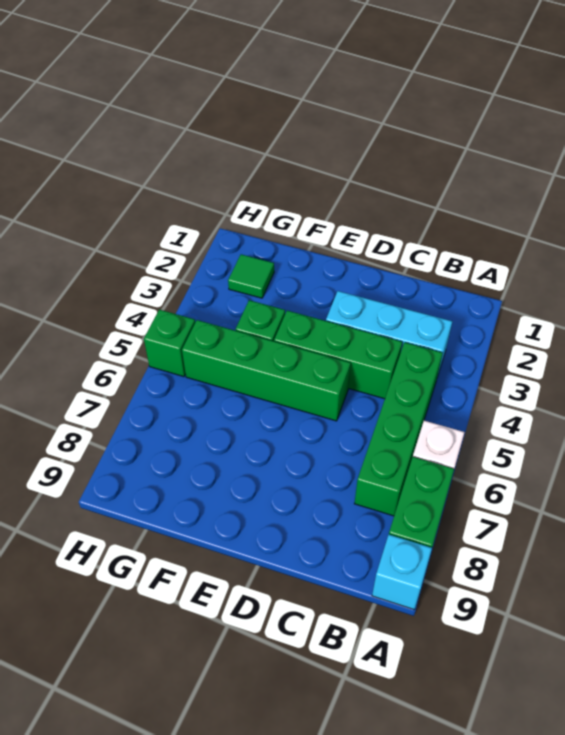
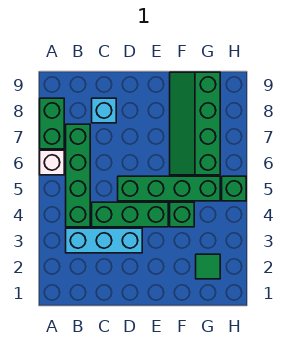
cyan 1x1 brick [372,534,432,609] -> cyan 1x1 brick moved to [92,98,116,123]
none -> green 2x4 slope [170,72,220,175]

